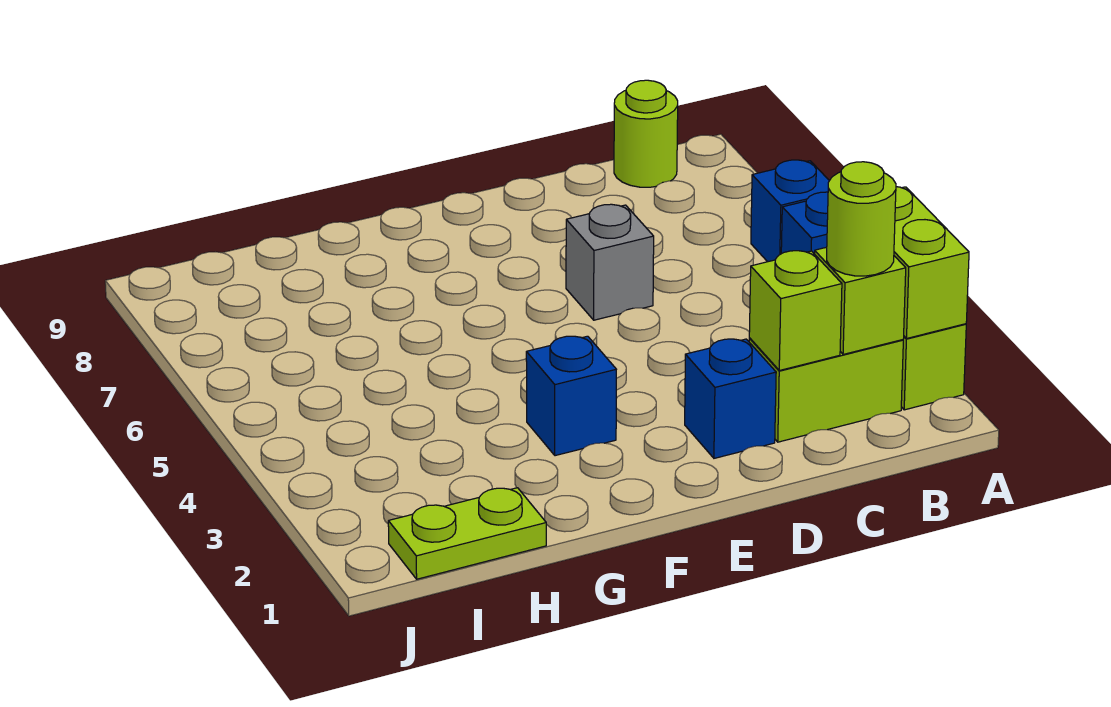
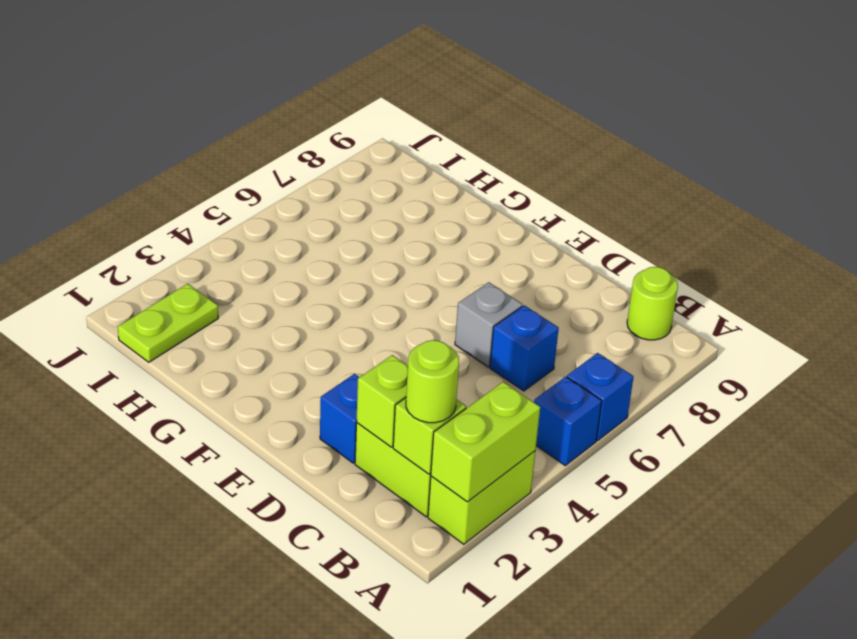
blue 1x1 brick [526,336,616,456] -> blue 1x1 brick moved to [490,305,559,391]
lime 1x2 plate [388,488,546,579] -> lime 1x2 plate turned to [118,284,218,362]

